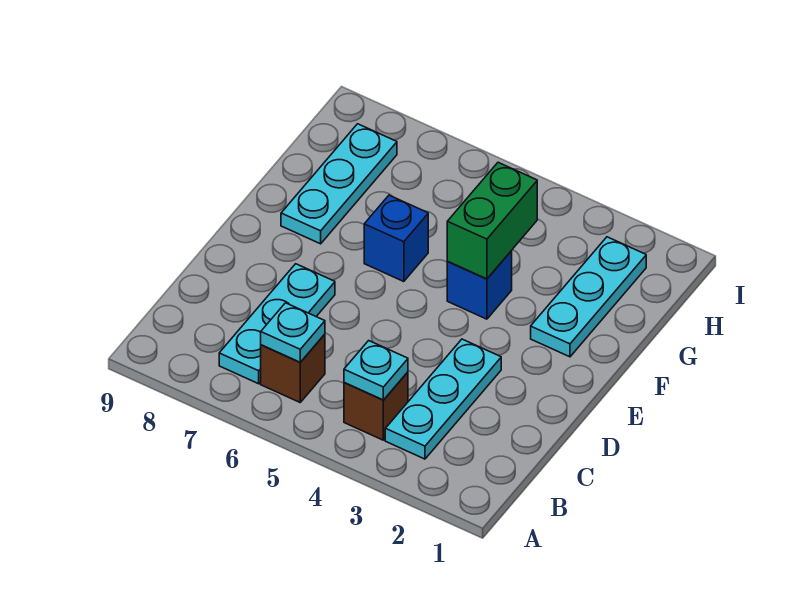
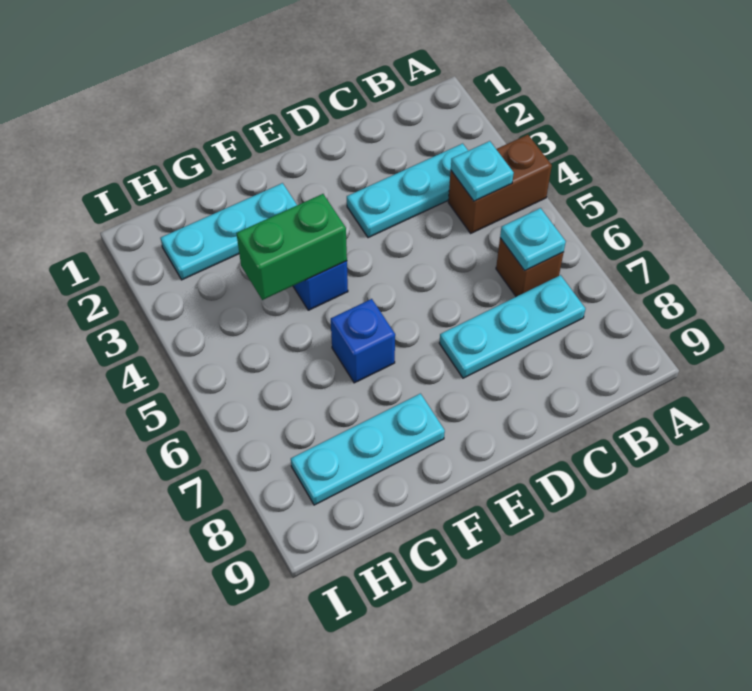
brown 1x1 brick [344,372,408,440] -> brown 1x2 brick [448,135,552,233]

